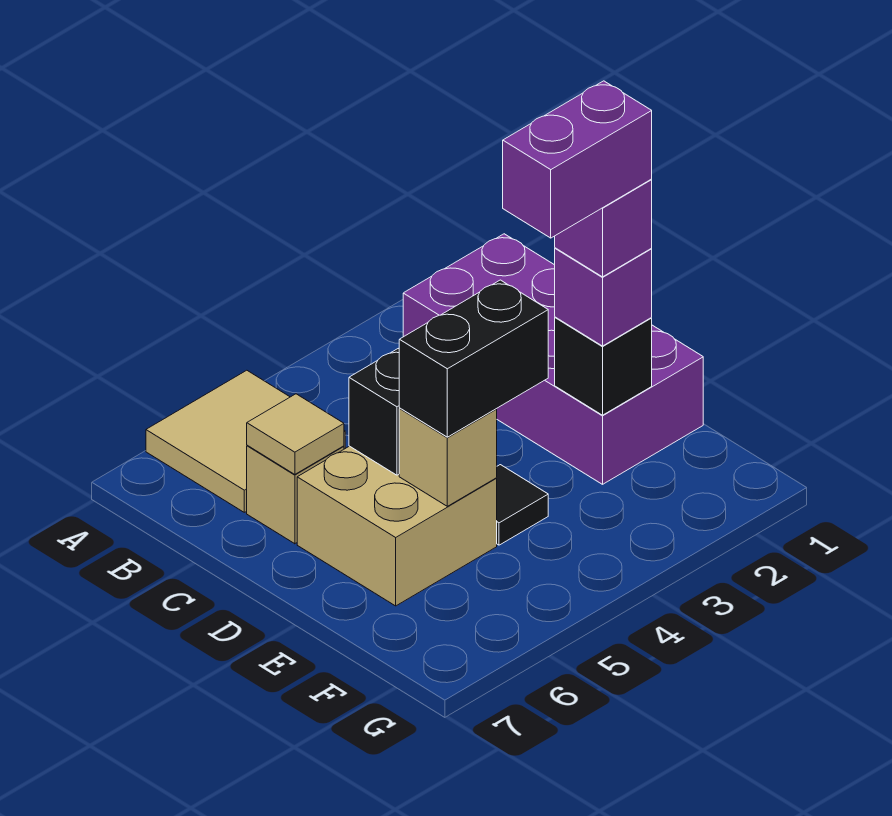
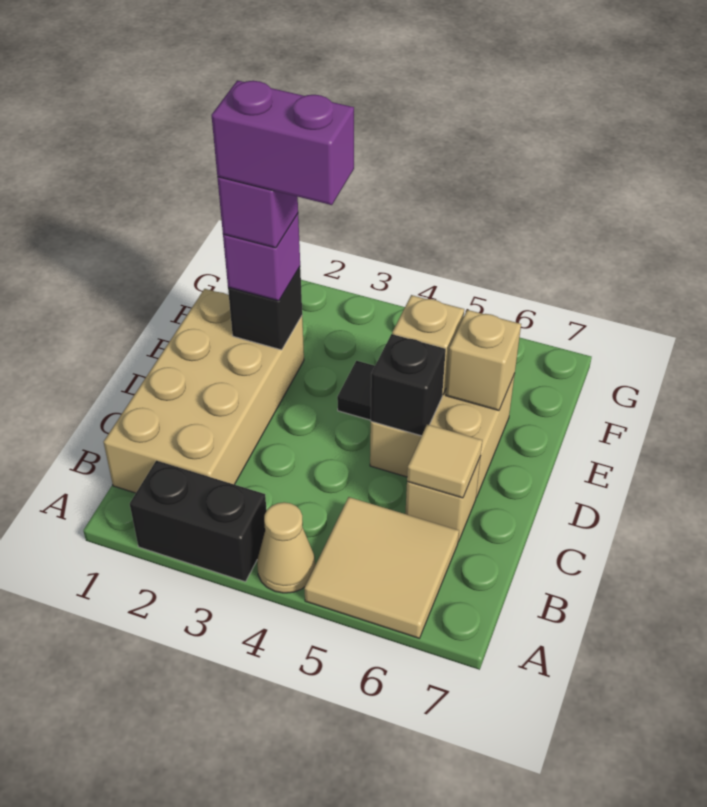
none -> tan 1x1 cone [257,502,315,593]
purple 2x4 brick [403,234,703,484] -> tan 2x4 brick [104,289,304,493]
black 1x2 brick [399,280,548,437] -> black 1x2 brick moved to [130,461,267,582]
none -> tan 1x1 brick [446,310,521,410]

